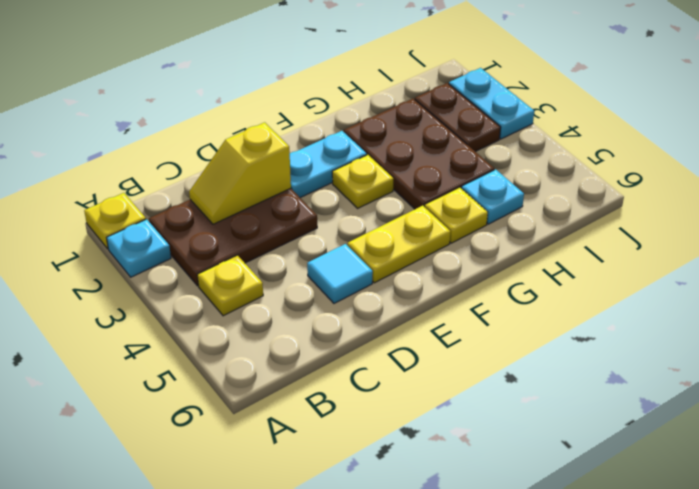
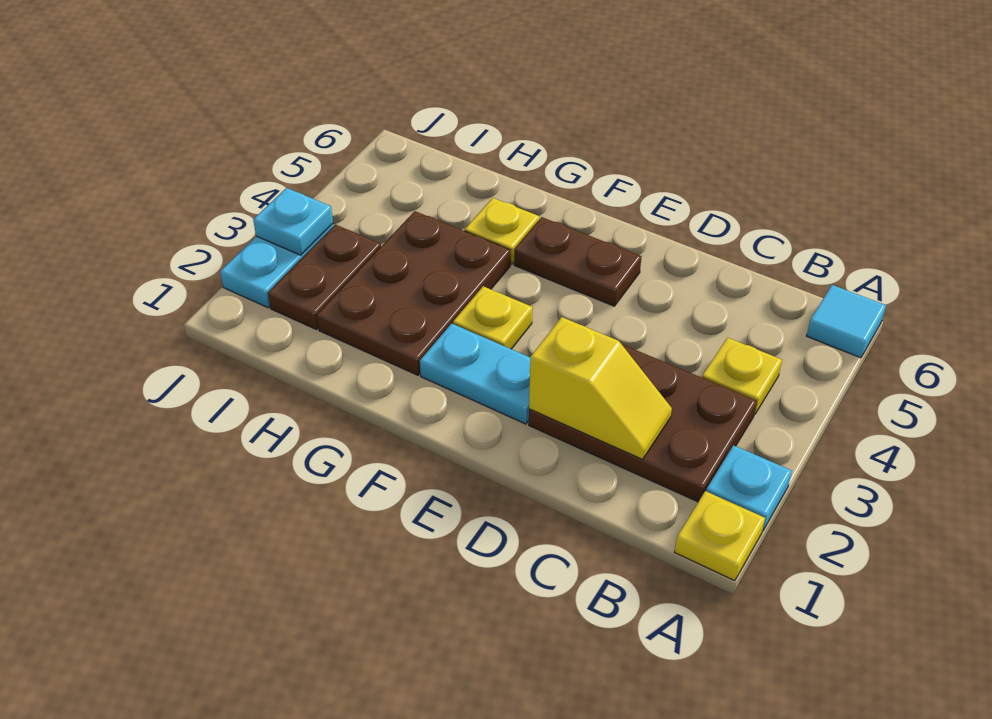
cyan 1x1 tile [307,244,373,303] -> cyan 1x1 tile moved to [807,285,886,358]
yellow 1x2 plate [348,206,450,283] -> brown 1x2 plate [514,217,642,306]
cyan 1x1 plate [461,169,524,224] -> cyan 1x1 plate moved to [253,188,333,255]

